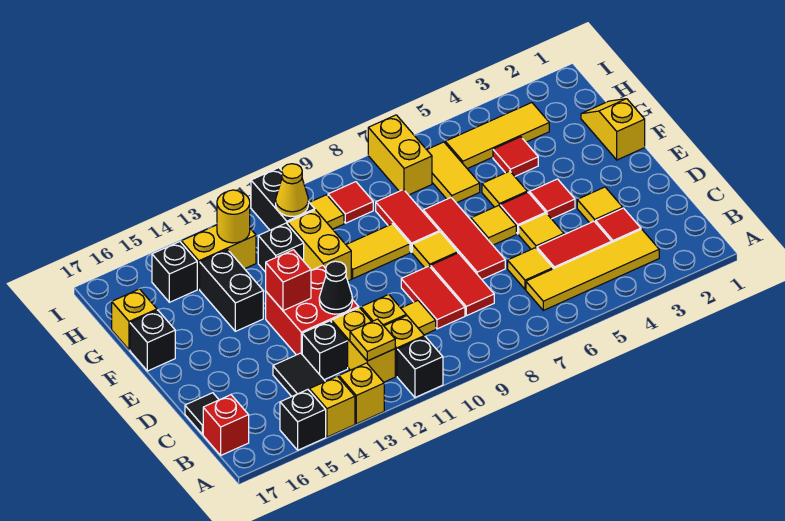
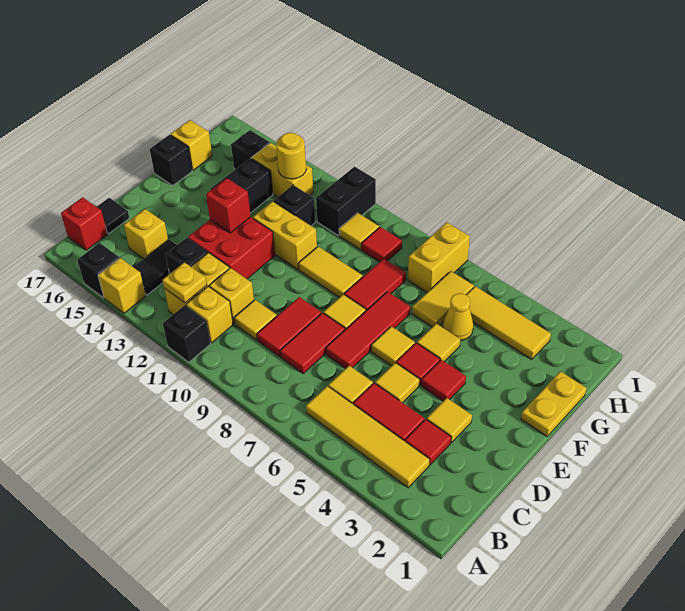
yellow 1x1 brick [339,363,384,424] -> yellow 1x1 brick moved to [124,209,168,259]
black 1x1 cone [319,261,352,314] -> none
yellow 1x2 slope [581,99,645,160] -> yellow 1x2 plate [521,371,587,436]
yellow 1x2 brick [288,210,351,281] -> yellow 1x2 brick turned to [253,201,317,269]
red 1x1 tile [493,137,538,176] -> none
yellow 1x1 cone [276,164,308,216] -> yellow 1x1 cone moved to [443,293,473,341]

